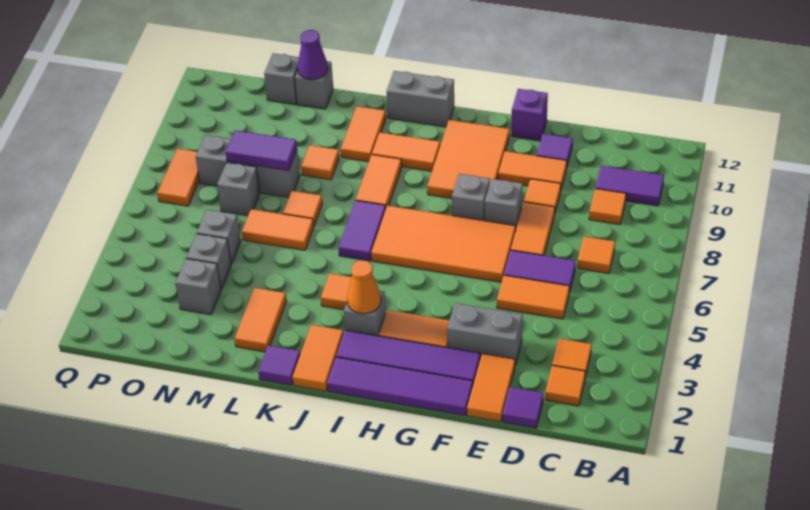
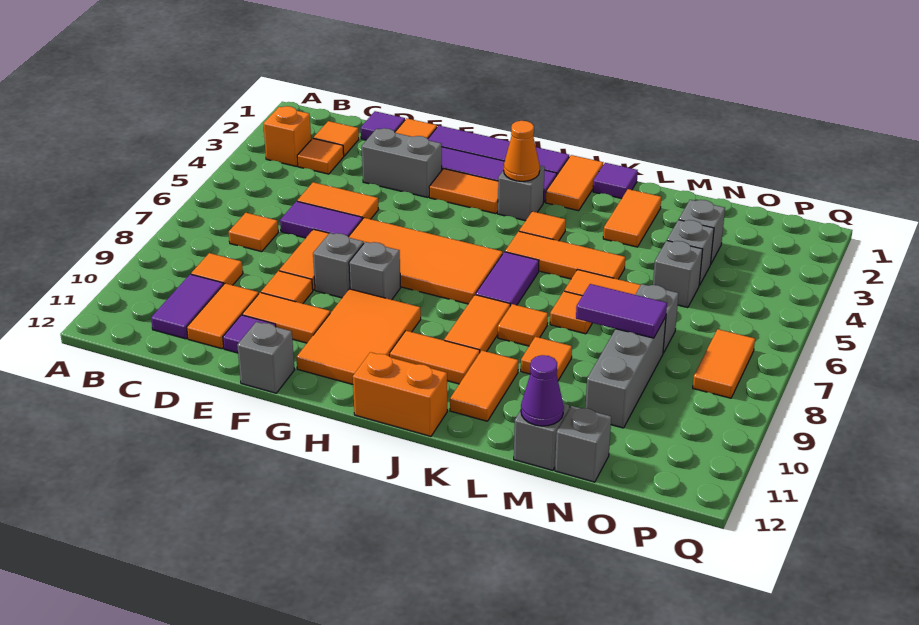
none -> orange 1x1 brick [263,106,311,167]
purple 1x2 tile [595,166,664,206] -> purple 1x2 tile turned to [151,274,223,339]
none -> orange 1x2 tile [187,283,259,349]
purple 1x1 brick [511,89,548,141] -> grey 1x1 brick [237,322,295,393]
grey 1x2 brick [387,71,454,127] -> orange 1x2 brick [353,352,447,436]
none -> orange 1x3 tile [505,231,625,279]
none -> orange 1x1 tile [498,304,548,346]
grey 1x3 brick [196,135,300,197] -> grey 1x3 brick turned to [586,317,666,428]

